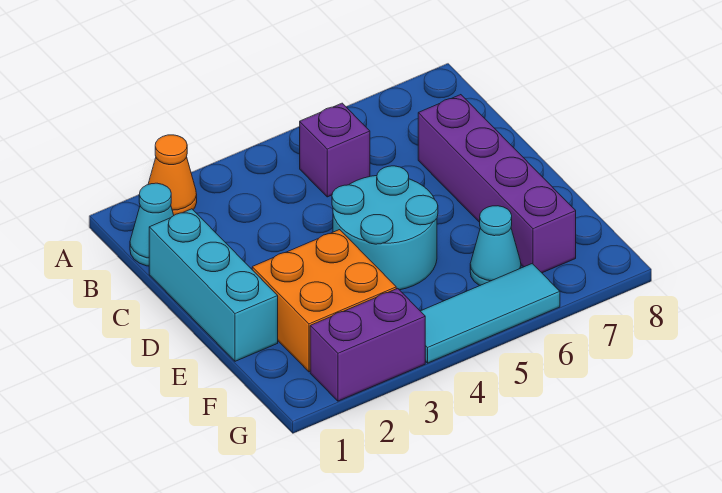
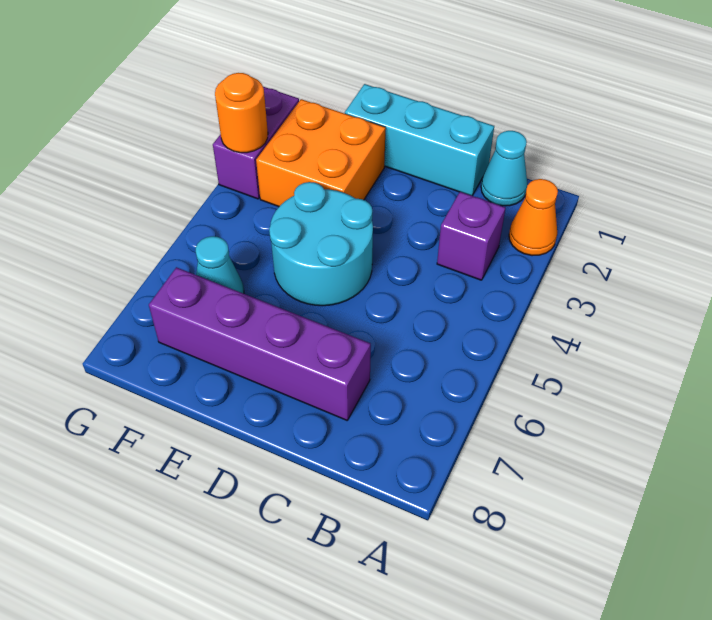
purple 1x1 brick [300,103,370,197] -> purple 1x1 brick moved to [437,192,506,280]
none -> orange 1x1 round brick [215,73,268,153]
cyan 1x3 tile [421,264,560,363] -> none

